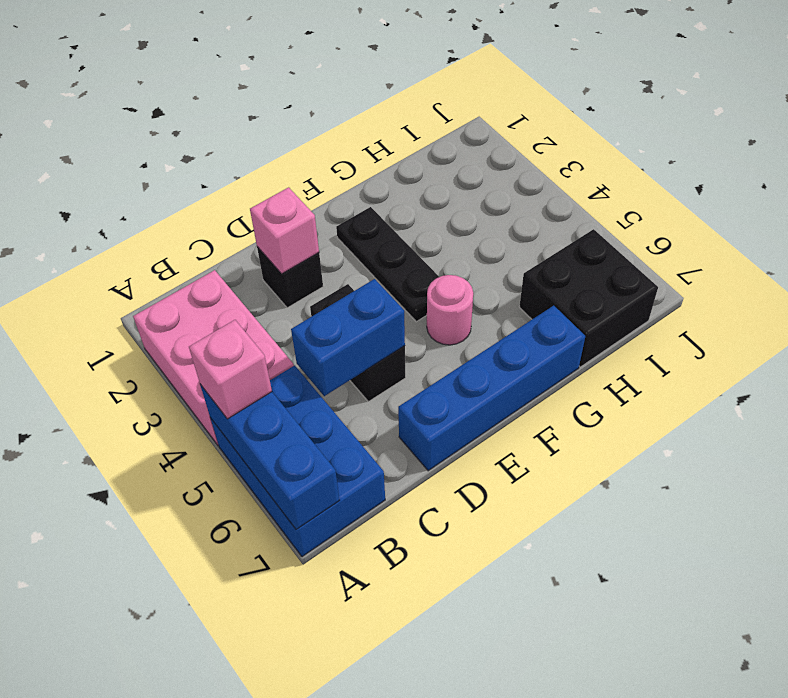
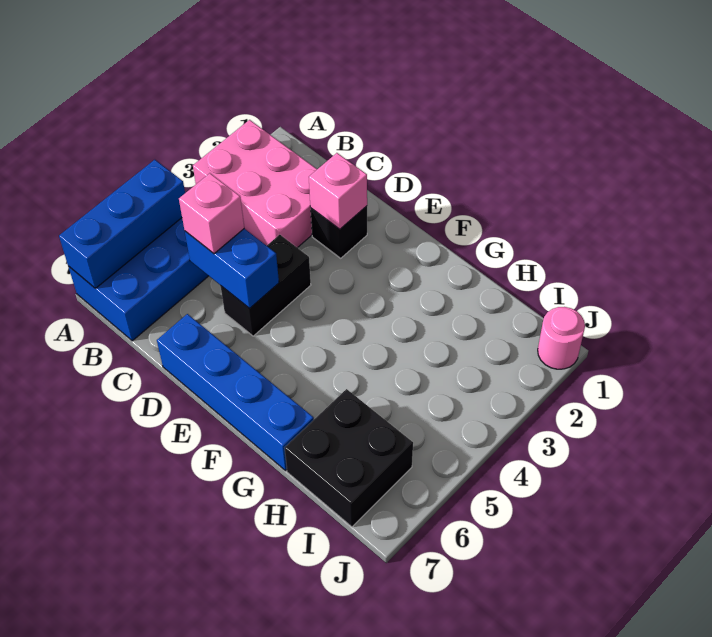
pink 2x3 brick [133,270,294,445] -> pink 2x3 brick turned to [193,120,317,248]
pink 1x1 brick [189,320,272,419] -> pink 1x1 brick moved to [179,173,244,254]
black 1x3 plate [336,207,439,322] -> none
pink 1x1 round brick [427,275,473,345] -> pink 1x1 round brick moved to [538,307,585,369]

